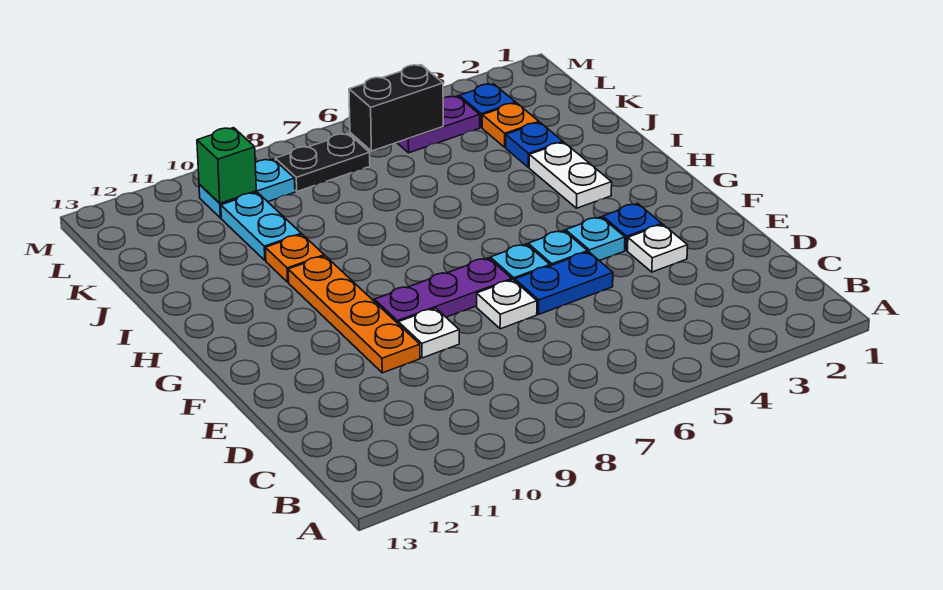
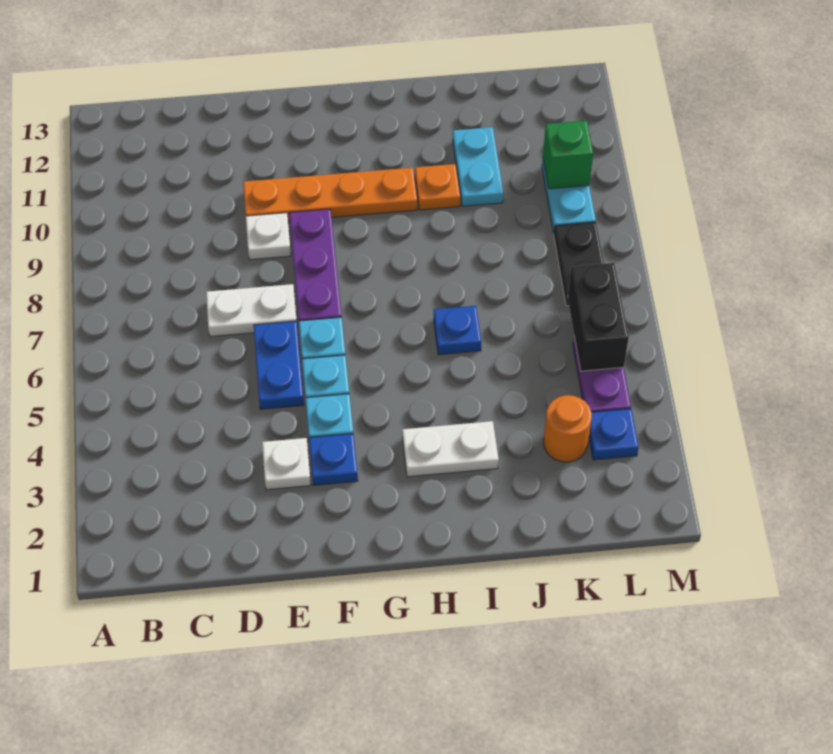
white 1x1 plate [477,280,537,329] -> white 1x2 plate [206,284,297,337]
blue 1x1 plate [506,123,563,167] -> blue 1x1 plate moved to [434,306,481,355]
cyan 1x2 plate [221,192,301,260] -> cyan 1x2 plate turned to [453,127,503,206]
orange 1x1 plate [482,103,539,147] -> orange 1x1 round brick [544,395,592,462]

